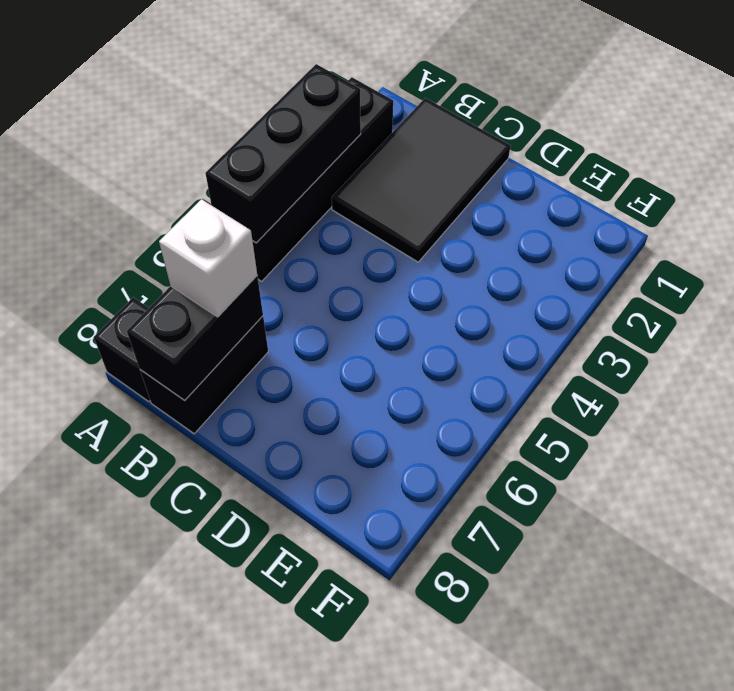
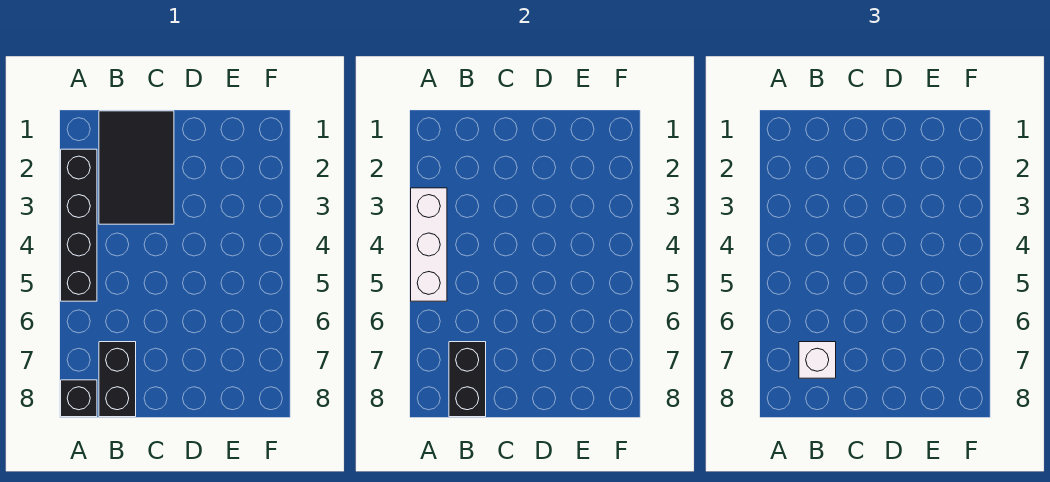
black 1x3 brick [205,64,361,243] -> white 1x3 brick [411,188,447,301]

